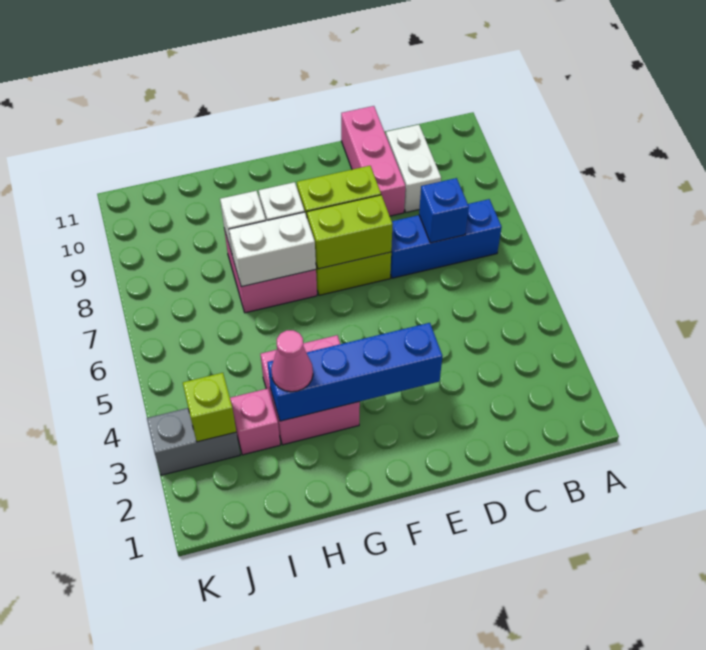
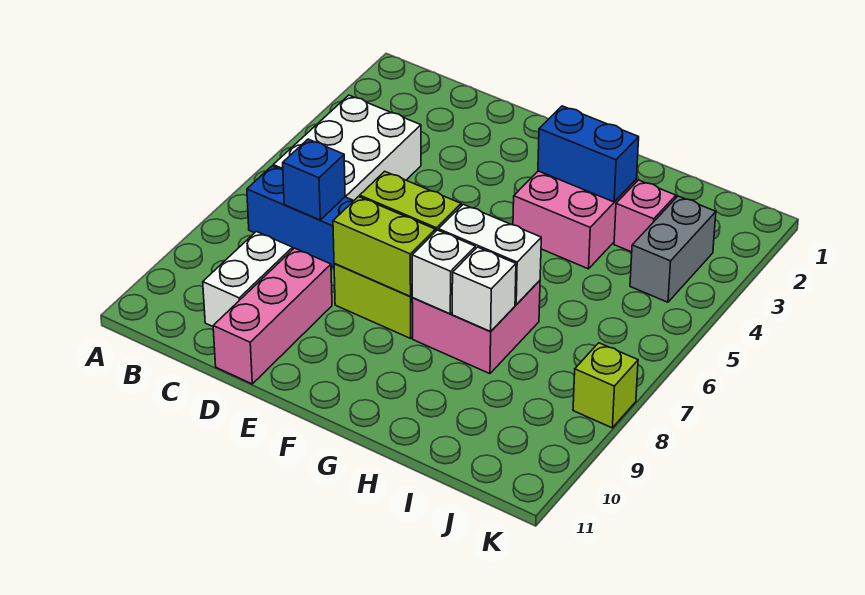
none -> white 2x3 brick [273,95,421,201]
blue 1x4 brick [267,323,442,421] -> blue 1x2 brick [538,106,639,202]
pink 1x1 cone [271,330,313,392] -> none
grey 1x2 brick [147,408,240,475] -> grey 1x2 brick turned to [630,196,716,302]
lime 1x1 brick [183,373,236,442] -> lime 1x1 brick moved to [573,343,638,428]

